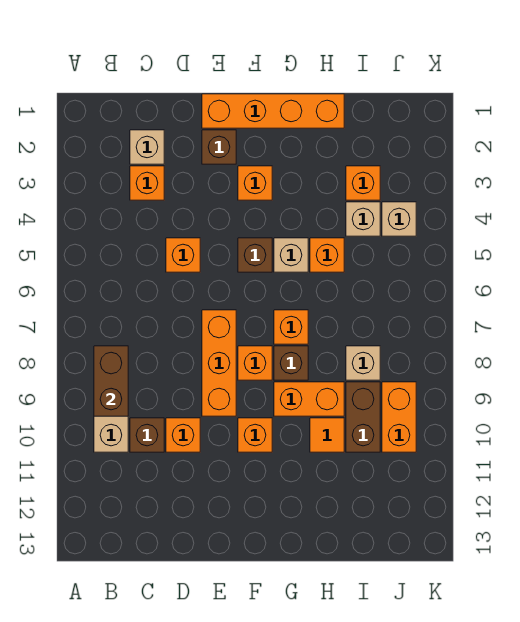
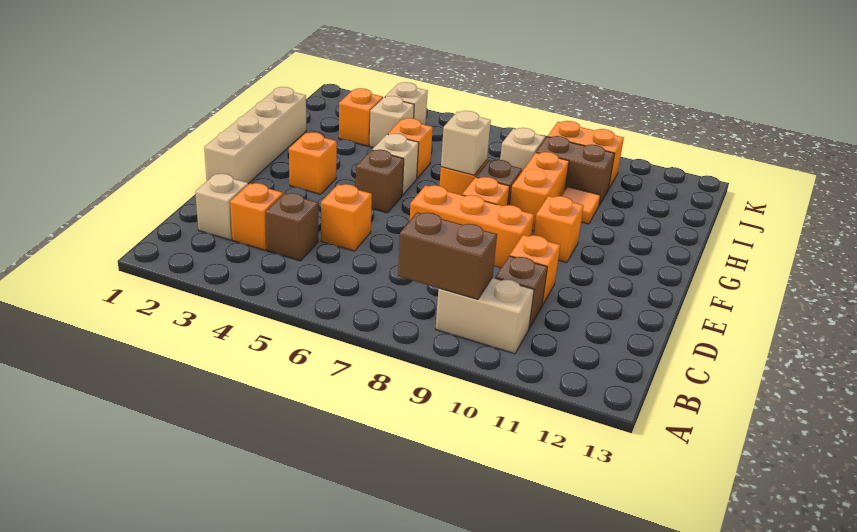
orange 1x4 brick [202,94,344,128] -> tan 1x4 brick [204,87,306,184]
brown 1x1 brick [202,130,236,164] -> brown 1x1 brick moved to [266,193,318,261]
none -> tan 1x1 brick [441,111,491,175]

